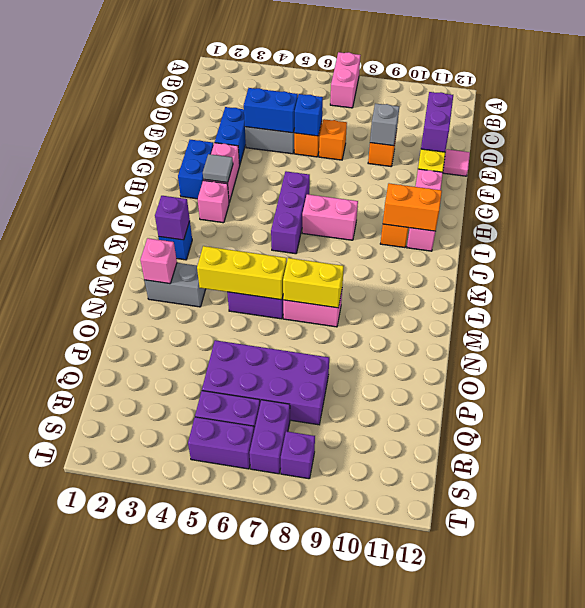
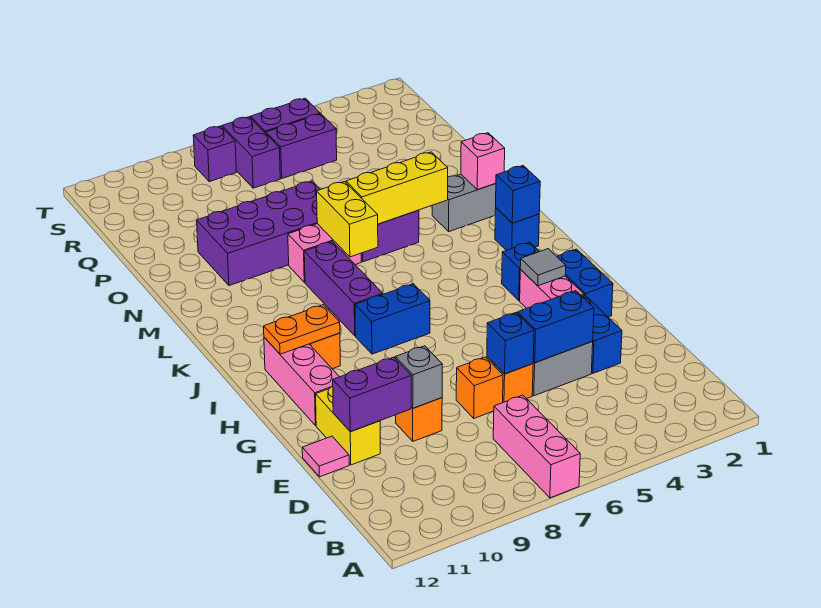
pink 1x2 brick [330,52,361,108] -> pink 1x3 brick [493,395,580,498]
purple 1x2 brick [421,92,453,152] -> purple 1x2 brick turned to [333,357,411,432]
purple 1x3 brick [271,171,310,254] -> purple 1x3 brick moved to [304,242,383,336]
pink 1x1 brick [198,180,229,223] -> blue 1x1 brick [502,242,540,301]
pink 1x2 brick [302,194,358,240] -> blue 1x2 brick [355,284,430,354]
orange 1x2 brick [383,183,442,231] -> orange 1x2 plate [264,305,340,354]
purple 1x1 brick [155,196,190,240] -> blue 1x1 brick [496,166,540,223]
yellow 1x2 brick [283,258,344,308] -> yellow 1x2 brick turned to [317,182,378,257]
purple 2x4 brick [202,340,329,425] -> purple 2x4 brick moved to [197,181,321,286]

